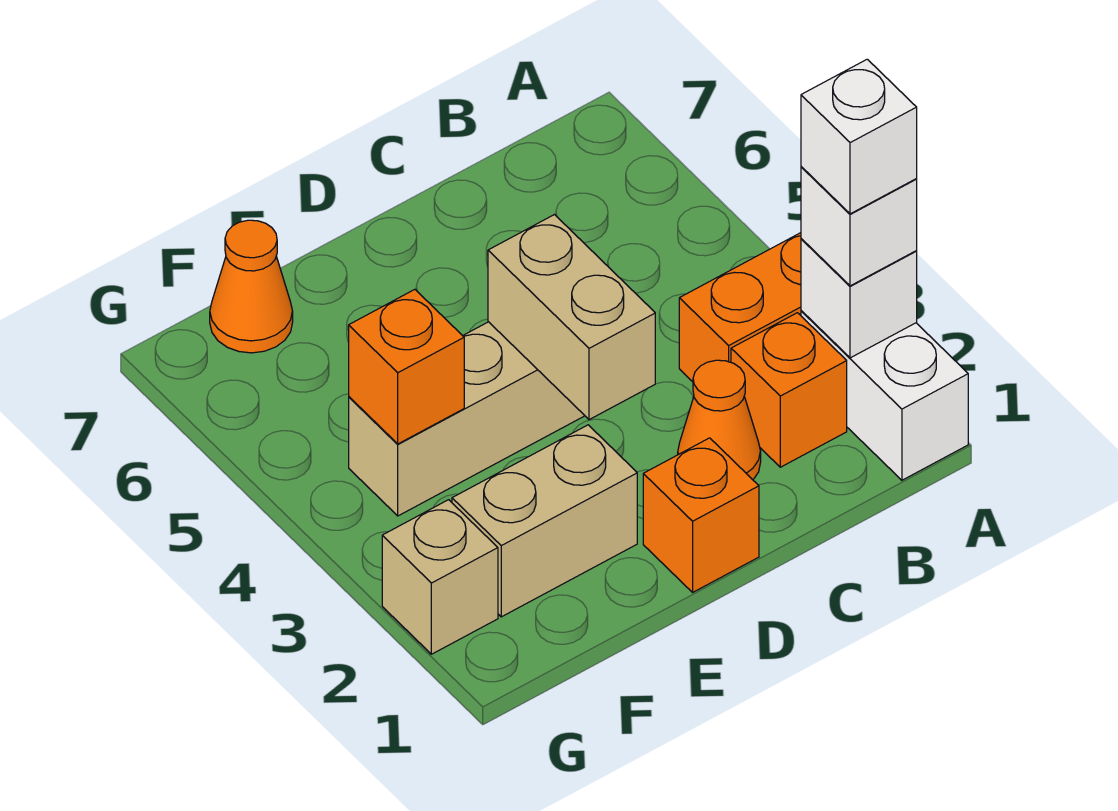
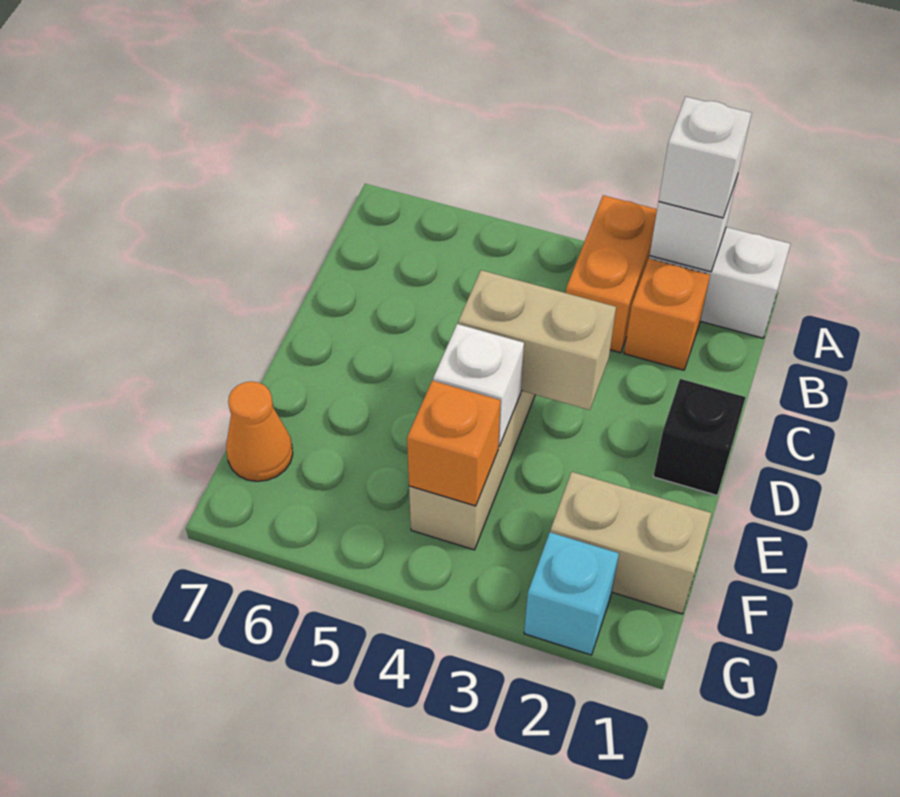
white 1x1 brick [801,59,917,214] -> white 1x1 brick moved to [433,324,524,447]
orange 1x1 cone [678,360,761,480] -> none
orange 1x1 brick [643,438,759,592] -> black 1x1 brick [653,379,746,495]
tan 1x2 brick [452,425,637,617] -> tan 1x2 brick turned to [550,472,712,614]
tan 1x1 brick [382,500,498,654] -> cyan 1x1 brick [524,532,619,655]

